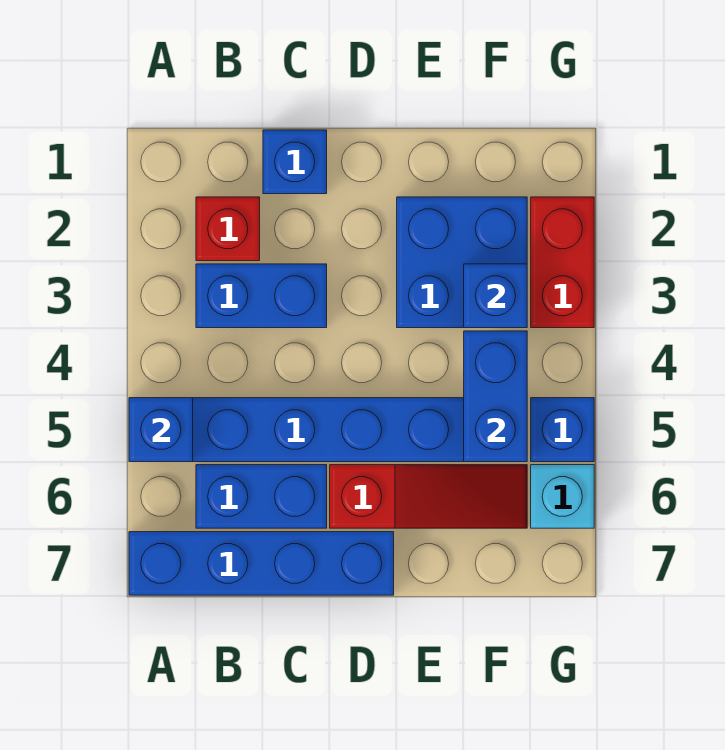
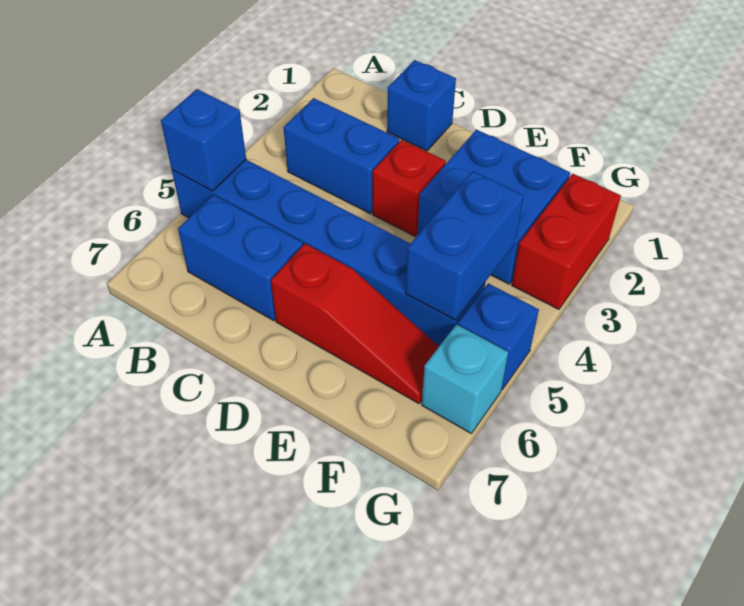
blue 1x4 brick [129,532,394,595] -> none
red 1x1 brick [196,197,260,261] -> red 1x1 brick moved to [373,140,446,236]
blue 1x1 brick [464,264,527,328] -> none

